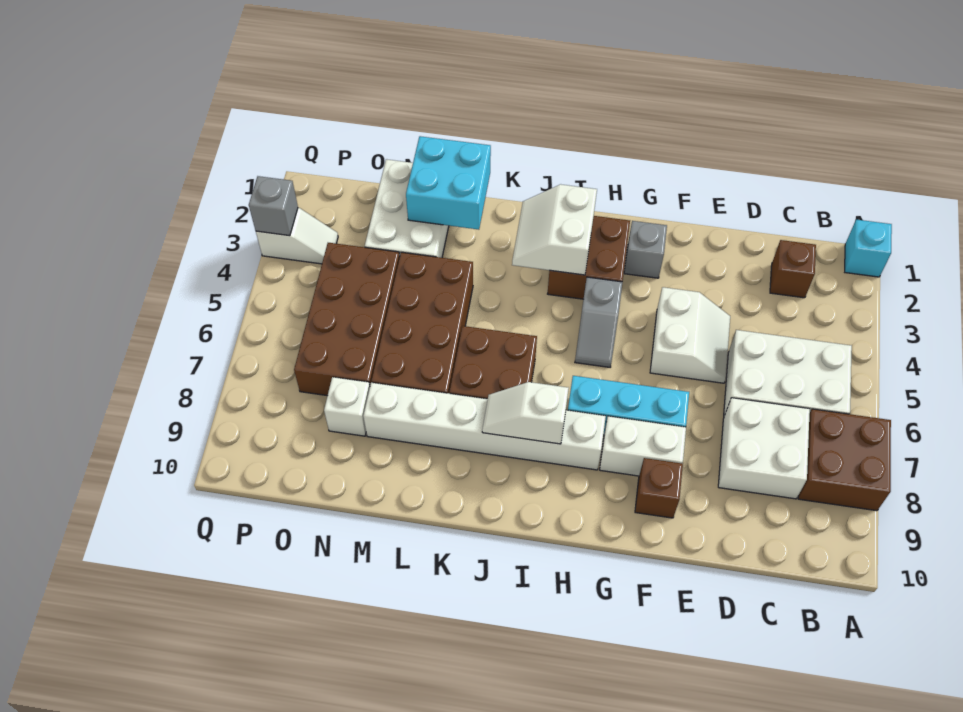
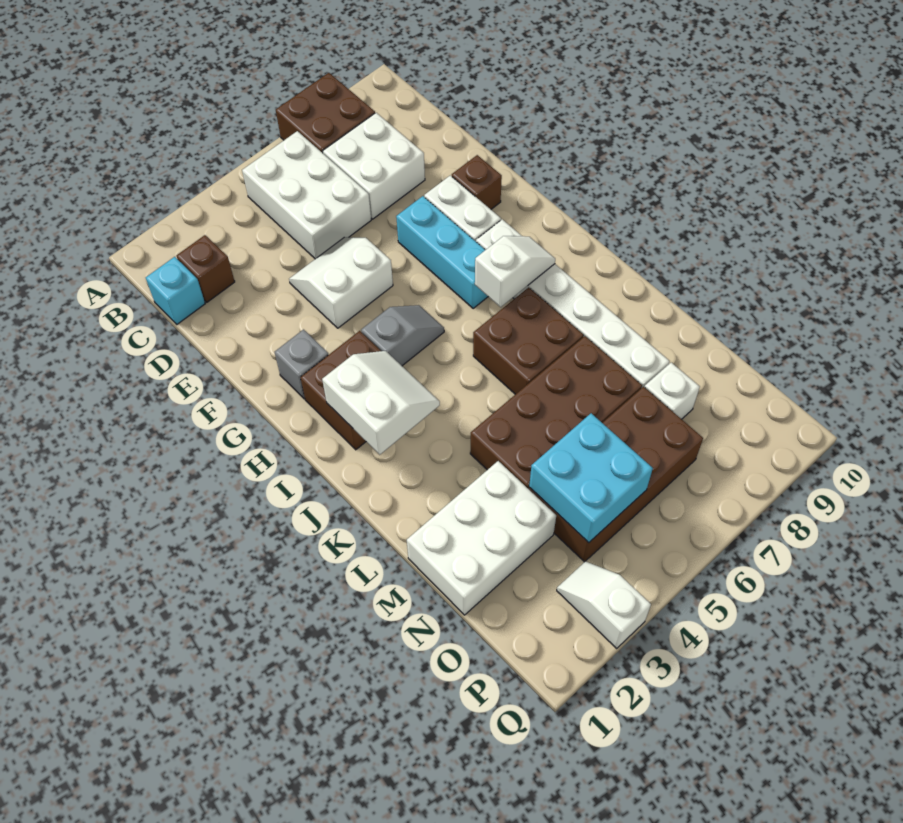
cyan 1x1 brick [845,220,892,277] -> cyan 1x1 brick moved to [146,257,205,324]
white 2x2 slope [512,184,597,275] -> white 2x2 slope turned to [322,351,440,455]
white 1x2 slope [482,382,569,444] -> white 1x2 slope turned to [475,236,555,307]
cyan 2x2 brick [406,136,491,230] -> cyan 2x2 brick moved to [529,413,653,543]
grey 1x1 brick [249,176,298,236] -> none

